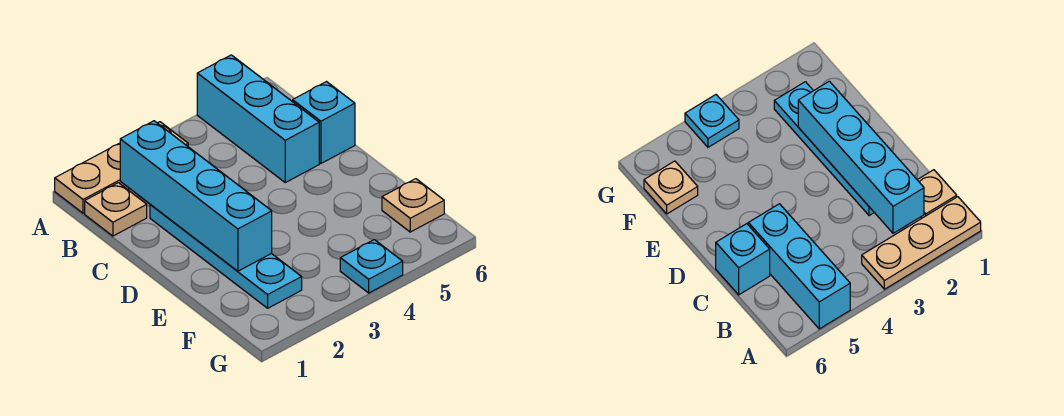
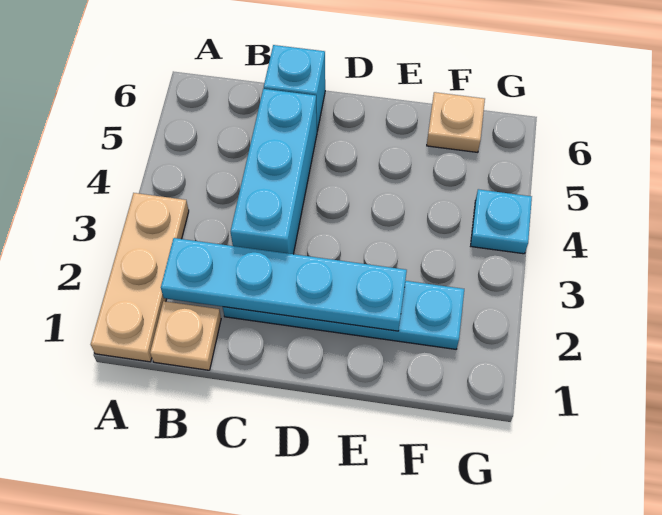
cyan 1x3 brick [197,55,319,183] -> cyan 1x3 brick turned to [231,89,317,254]
cyan 1x4 brick [120,121,272,271] -> cyan 1x4 plate [161,238,407,331]

